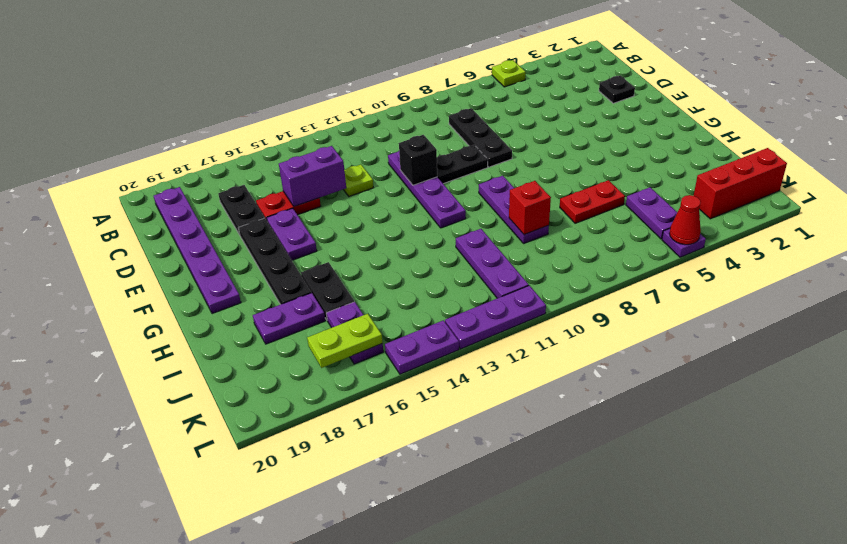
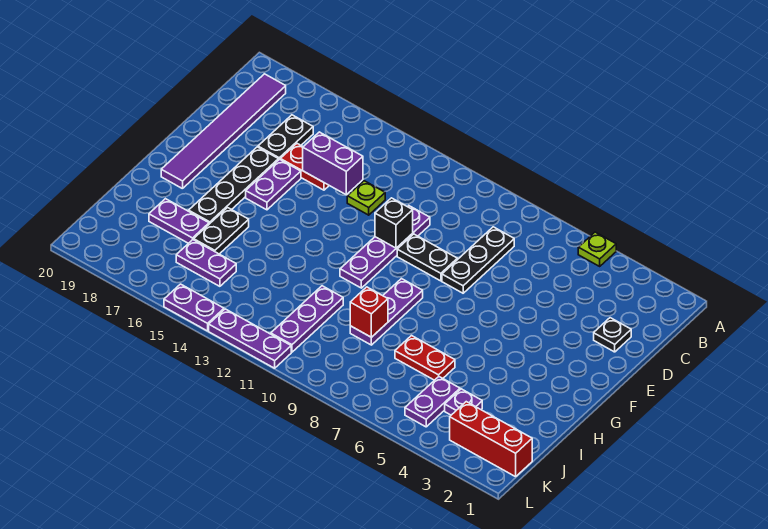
purple 1x6 plate [154,187,241,314] -> purple 1x6 tile [161,74,286,189]
purple 1x2 plate [326,302,383,364] -> purple 1x2 plate turned to [176,240,236,286]
lime 1x2 plate [307,314,383,368] -> none
purple 1x1 plate [662,229,706,257] -> purple 1x1 plate moved to [445,389,482,415]
red 1x1 cone [669,195,701,245] -> none

